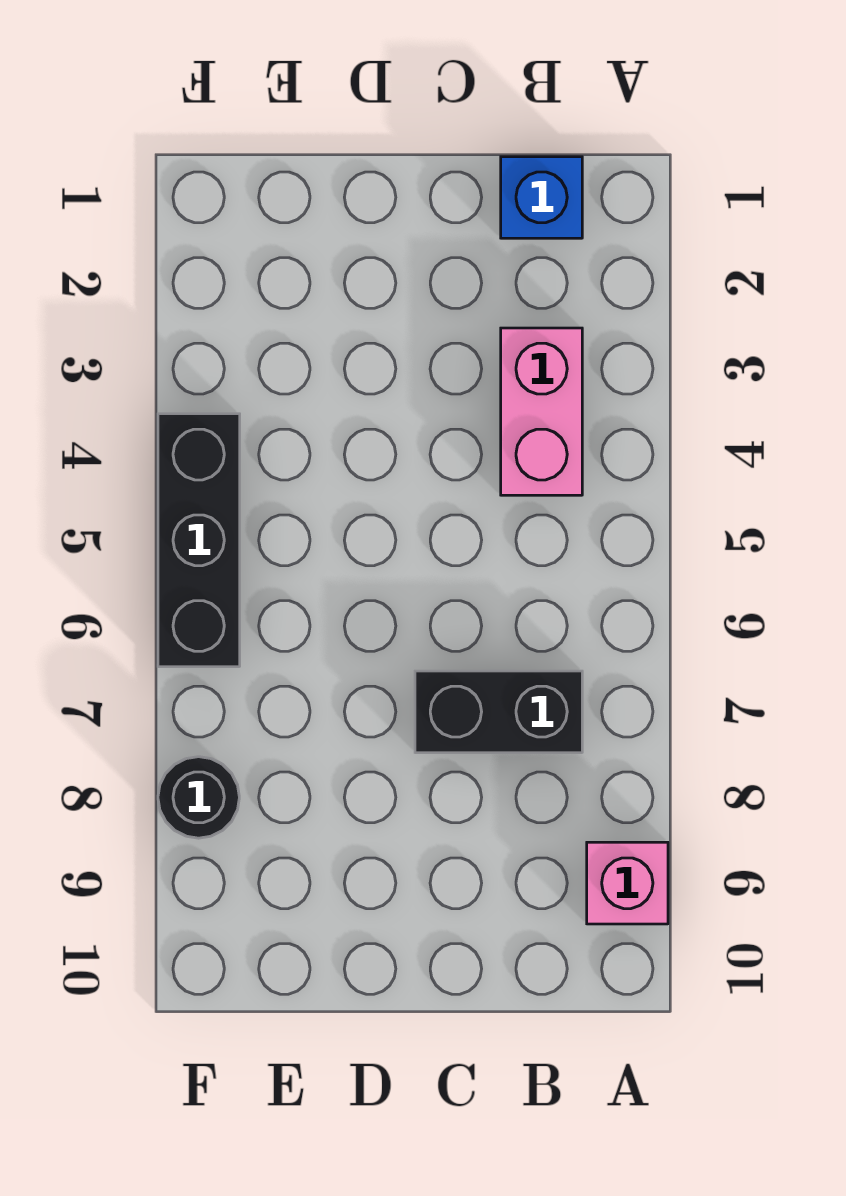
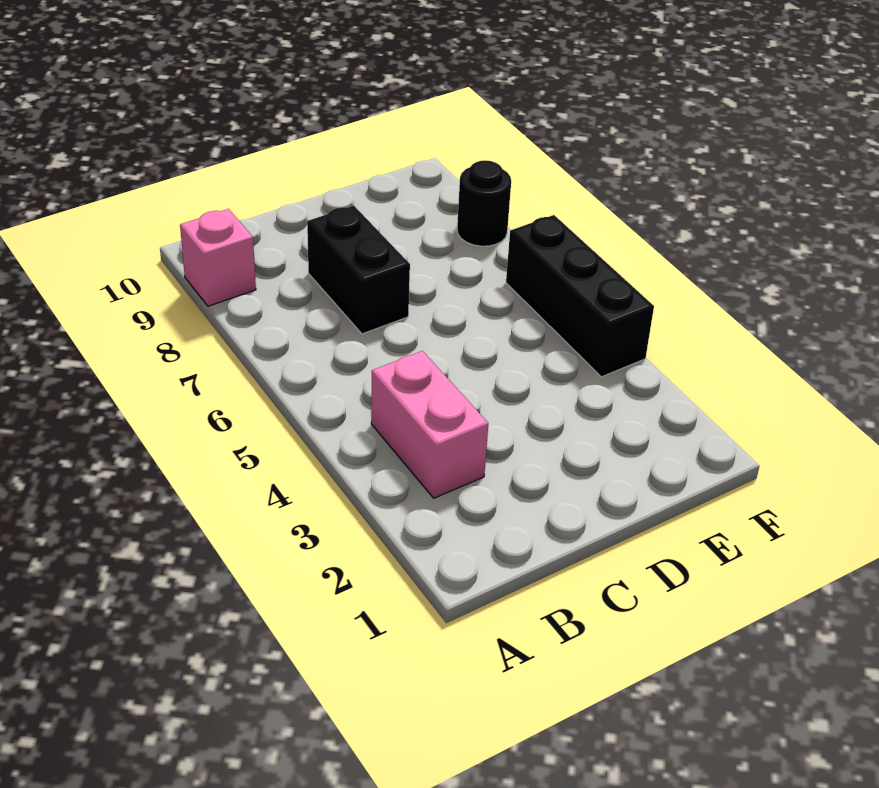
blue 1x1 brick [501,157,582,238] -> none
black 1x2 brick [415,671,582,753] -> black 1x2 brick turned to [307,206,410,334]

